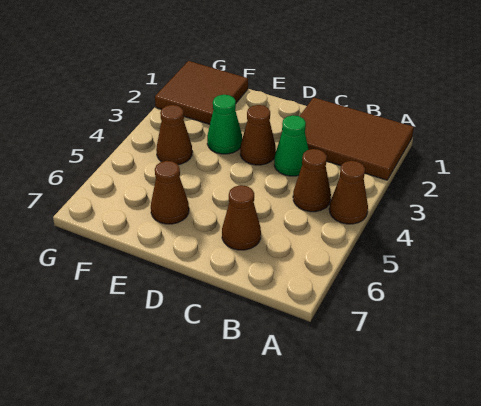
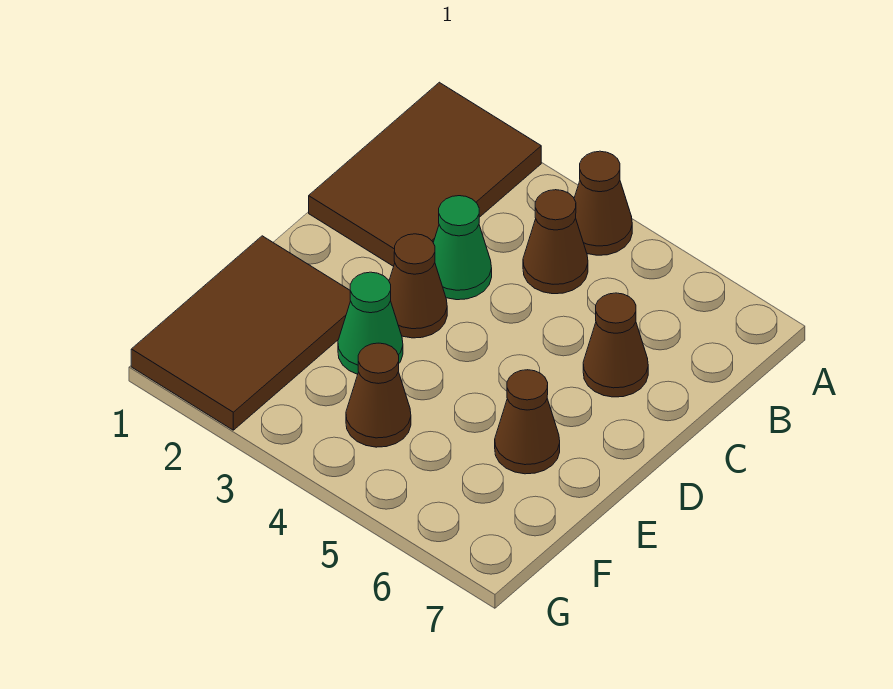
brown 2x2 tile [155,61,248,124] -> brown 2x3 tile [131,236,350,430]

